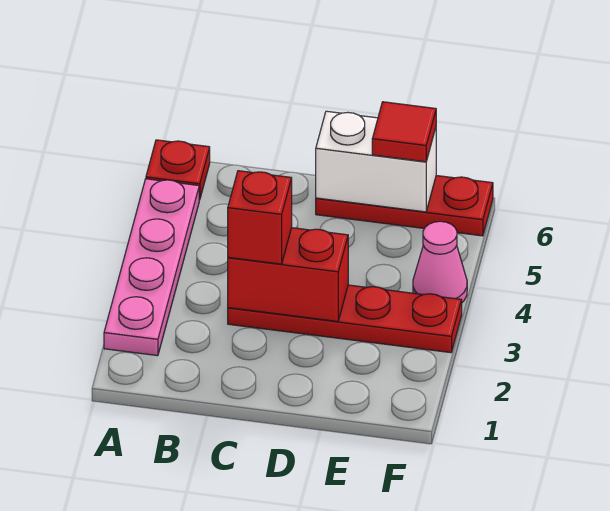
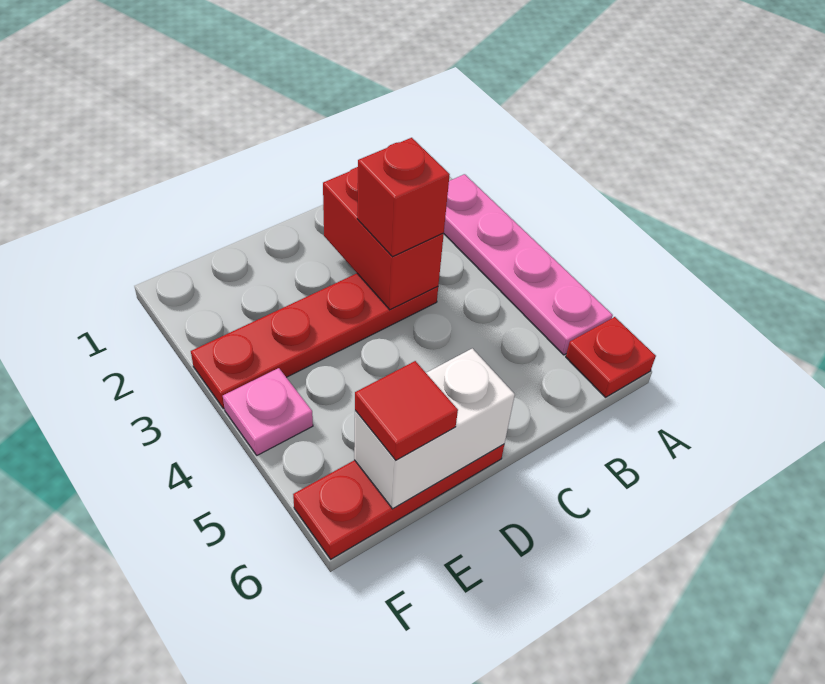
red 1x2 brick [228,228,348,321] -> red 1x2 brick turned to [323,167,444,310]
pink 1x1 cone [413,221,467,302] -> pink 1x1 plate [223,368,313,455]

